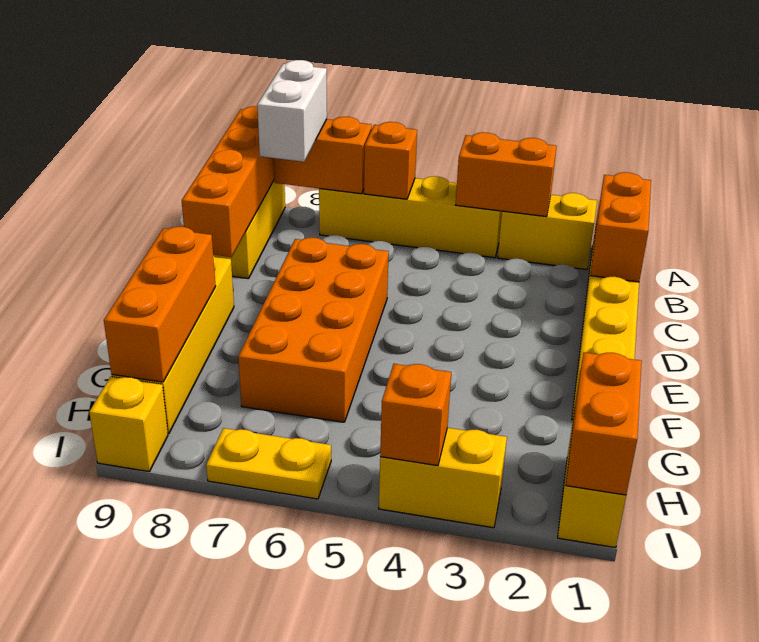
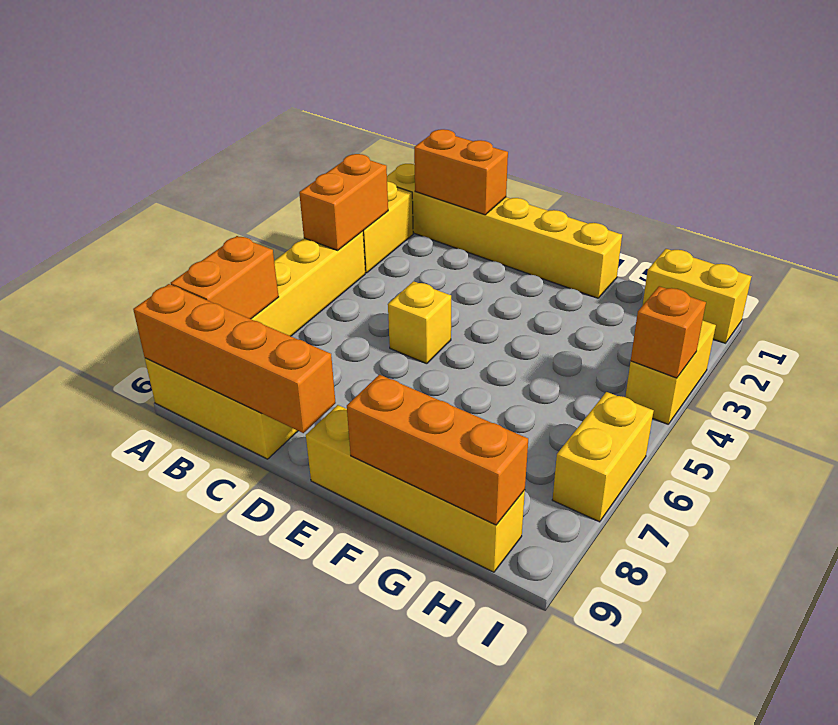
orange 1x1 brick [364,122,417,199] -> none
white 1x2 brick [257,60,327,162] -> none
orange 2x4 brick [238,238,389,422] -> none
orange 1x2 brick [566,353,642,495] -> none
yellow 1x2 plate [206,428,331,499] -> yellow 1x2 brick [552,392,654,522]
yellow 1x1 brick [89,377,168,472] -> yellow 1x1 brick moved to [388,281,451,364]

